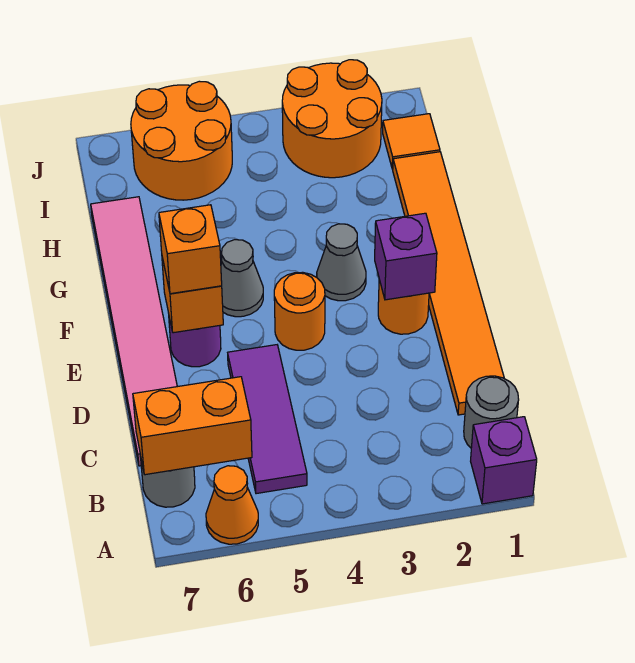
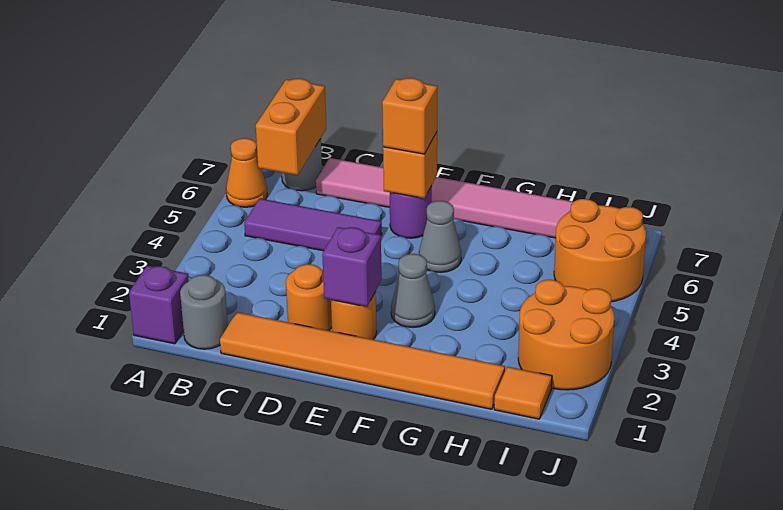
orange 1x1 round brick [274,272,325,350] -> orange 1x1 round brick moved to [286,264,332,331]

